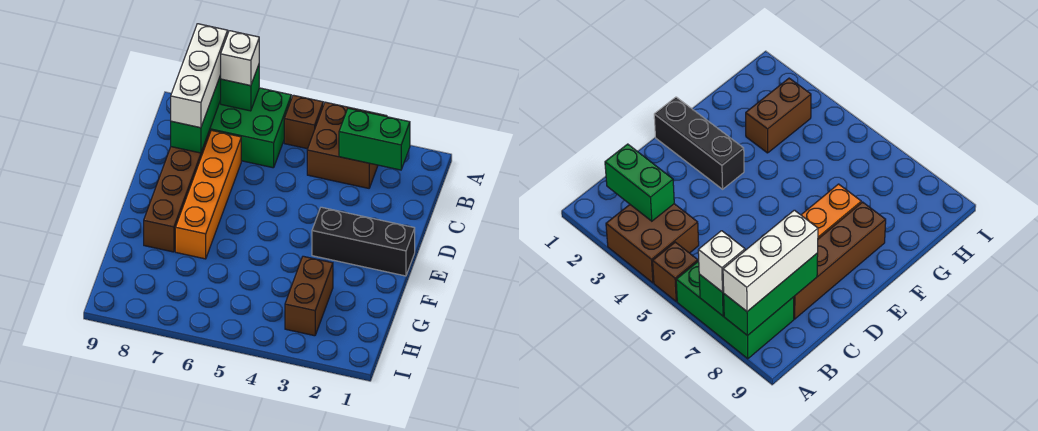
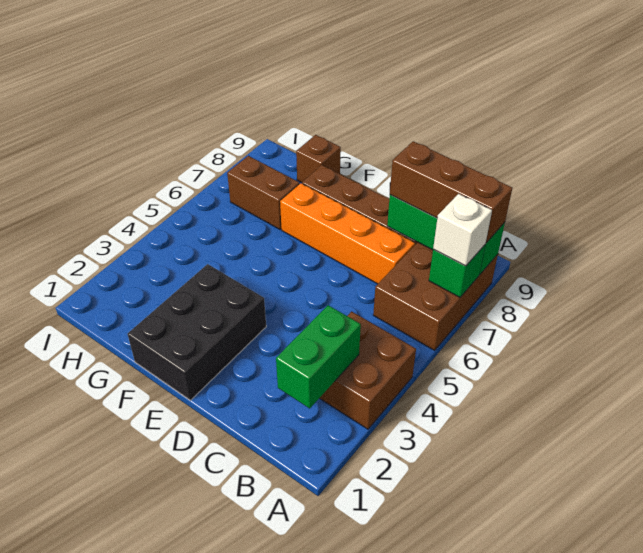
brown 1x1 brick [284,95,323,149] -> brown 1x1 brick moved to [296,135,341,183]
green 2x3 brick [209,88,291,168] -> brown 2x3 brick [373,243,498,350]
white 1x3 brick [171,24,228,128] -> brown 1x3 brick [390,141,512,242]
black 1x3 brick [312,207,415,276] -> black 2x3 brick [128,264,266,400]
brown 1x2 brick [285,256,333,336] -> brown 1x2 brick moved to [227,156,300,229]

